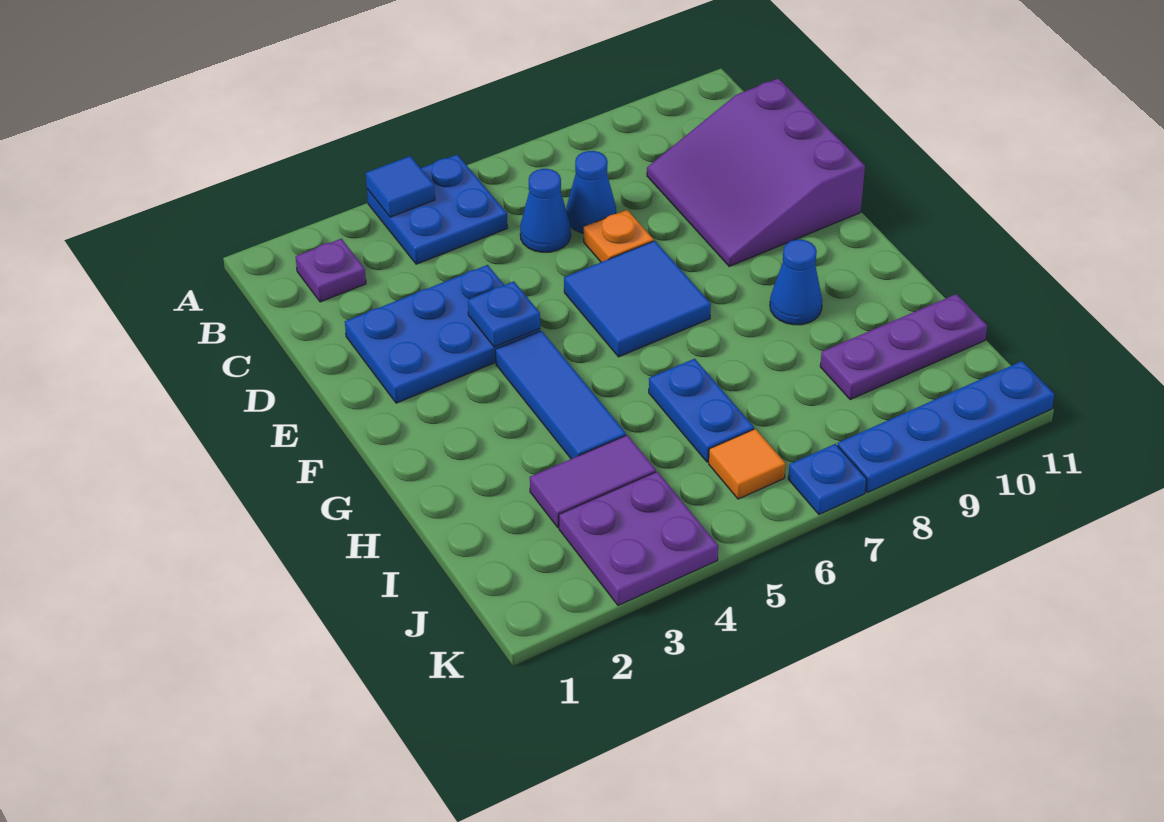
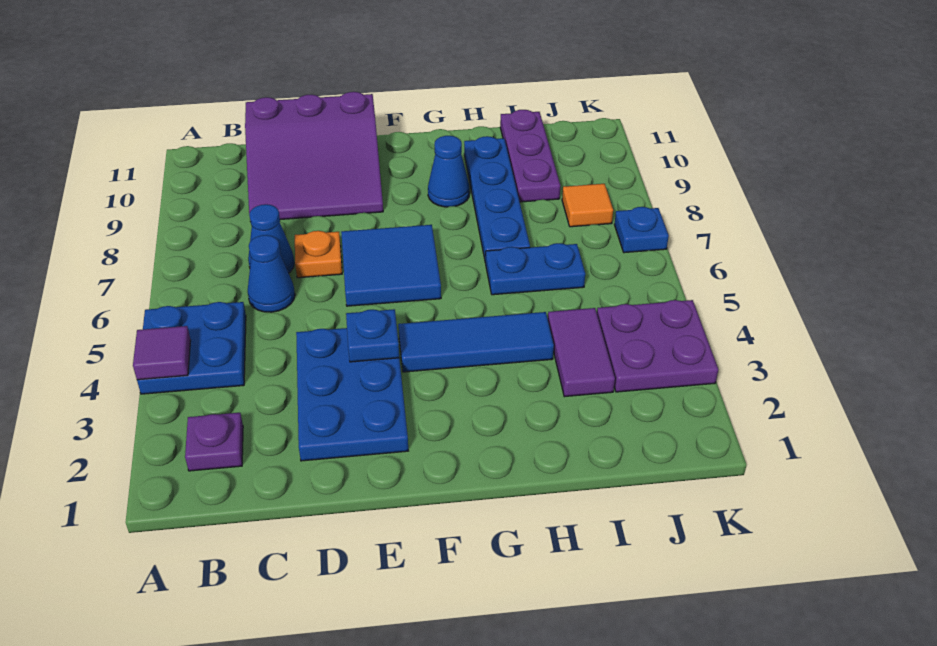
blue 1x1 tile [366,156,435,217] -> purple 1x1 tile [133,326,191,380]
orange 1x1 tile [709,429,786,499] -> orange 1x1 tile moved to [562,184,613,227]
blue 1x4 plate [838,361,1054,493] -> blue 1x4 plate moved to [464,136,530,263]

